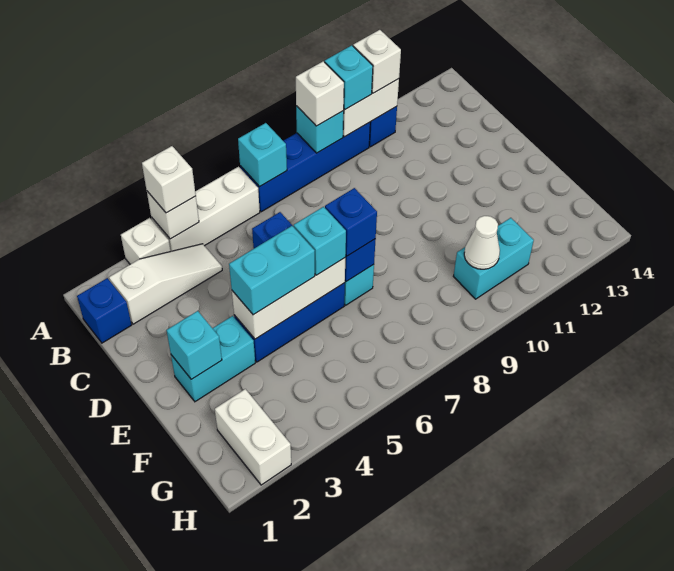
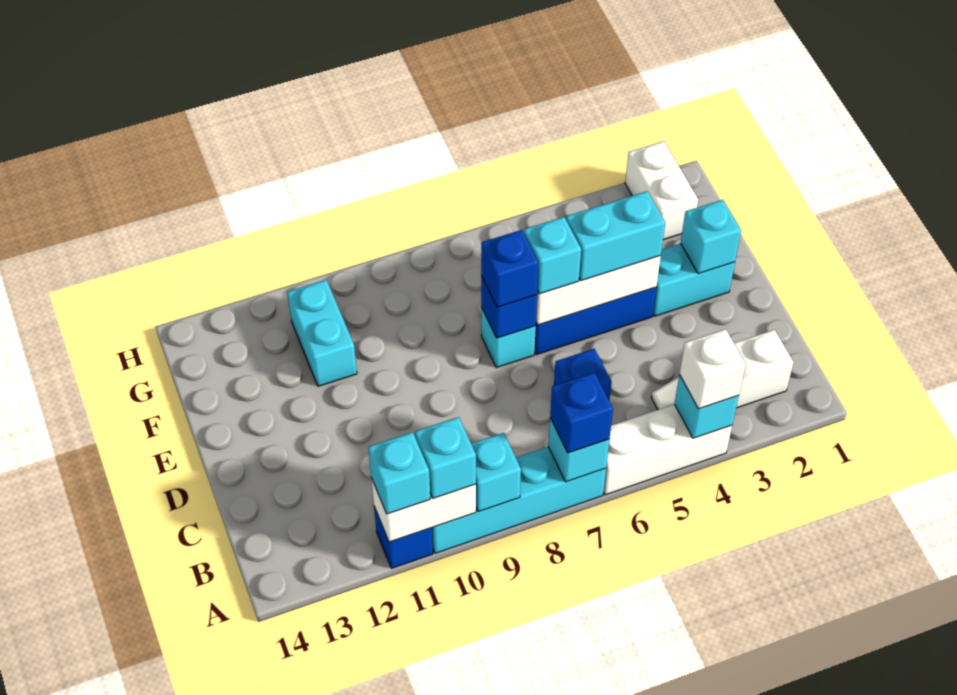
white 1x1 brick [121,218,171,264] -> none
white 1x1 brick [147,191,199,239] -> cyan 1x1 brick [675,375,739,438]
blue 1x4 brick [240,122,370,212] -> cyan 1x4 brick [432,447,606,553]
white 1x1 brick [296,61,344,126] -> none
white 1x1 brick [353,30,401,93] -> cyan 1x1 brick [368,432,430,514]
blue 1x1 brick [77,278,132,343] -> blue 1x1 brick moved to [550,372,613,453]
cyan 1x2 brick [453,218,534,299] -> cyan 1x2 brick turned to [287,280,357,386]
white 1x1 cone [464,216,500,269] -> none

